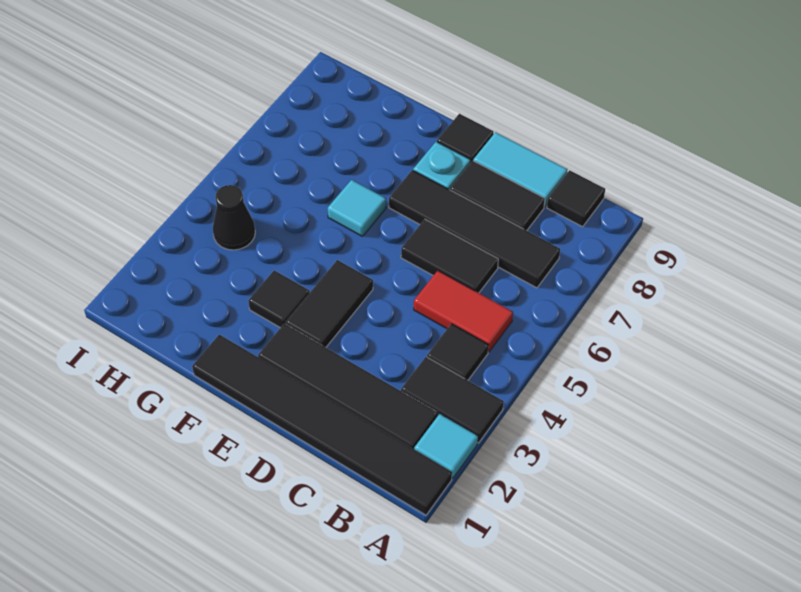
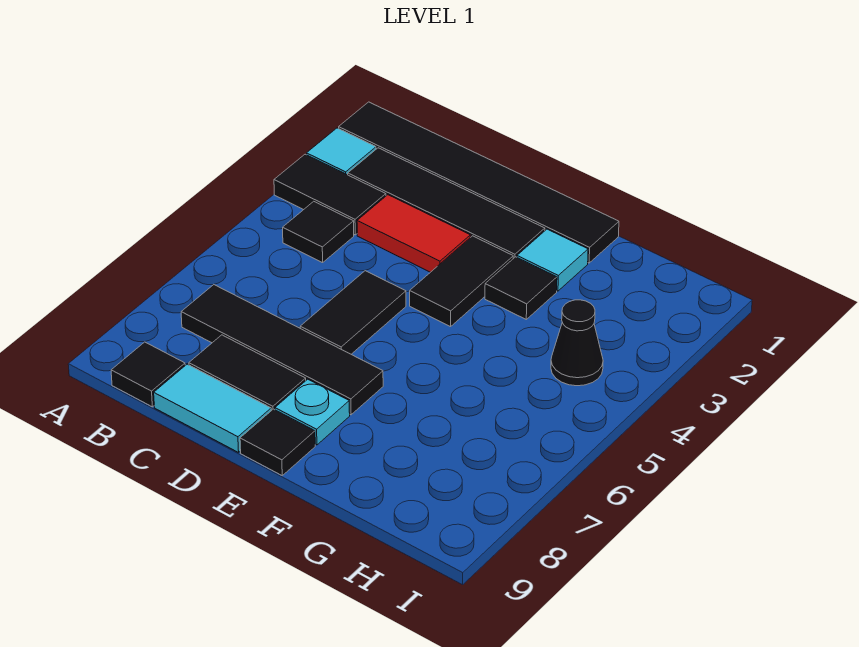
red 1x2 tile [414,271,513,352] -> red 1x2 tile moved to [357,195,470,272]
black 1x2 tile [401,219,498,293] -> black 1x2 tile turned to [300,271,406,354]
cyan 1x1 tile [328,180,386,236] -> cyan 1x1 tile moved to [517,229,588,291]

